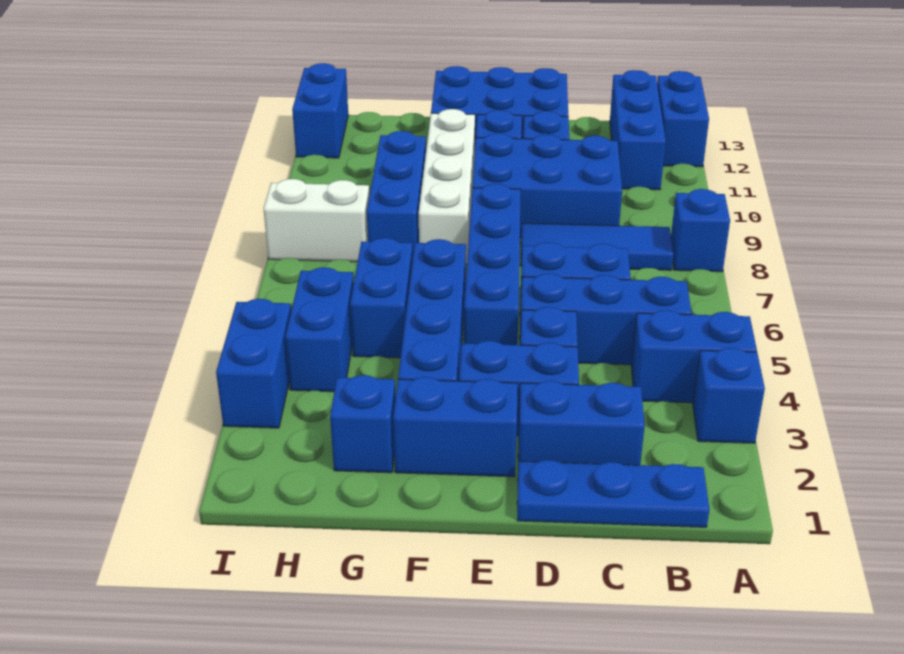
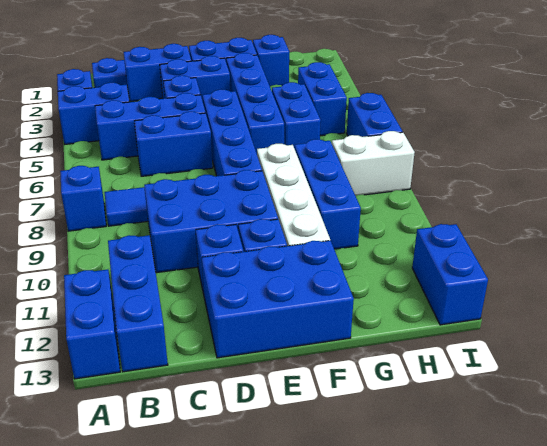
blue 1x2 brick [216,299,291,428] -> blue 1x2 brick moved to [347,93,403,137]

